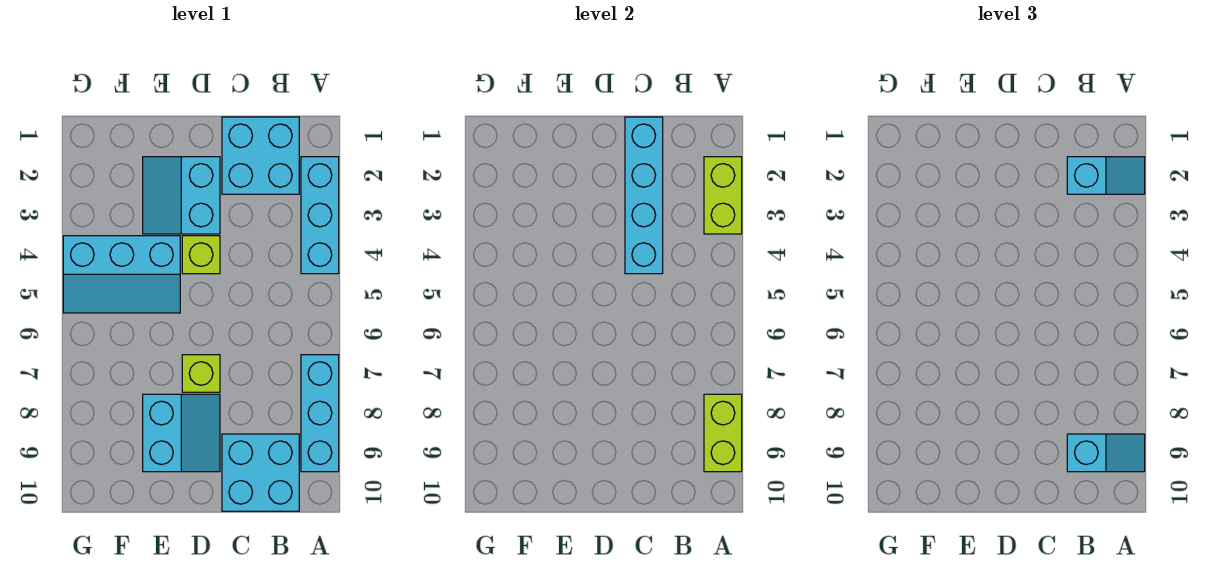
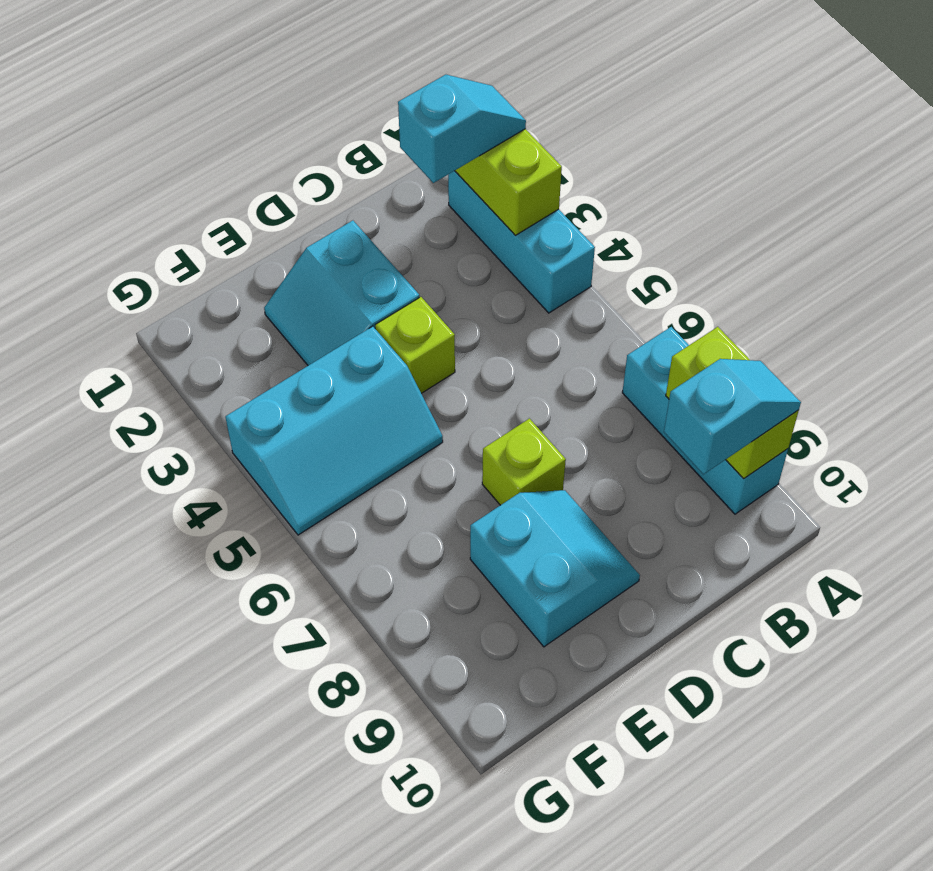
cyan 2x2 brick [222,117,299,194] -> none
cyan 2x2 brick [222,434,299,511] -> none
cyan 1x4 brick [625,117,663,274] -> none

